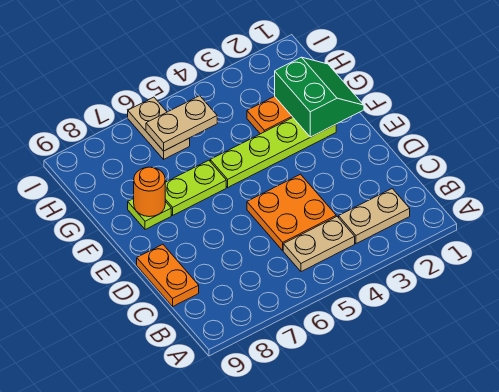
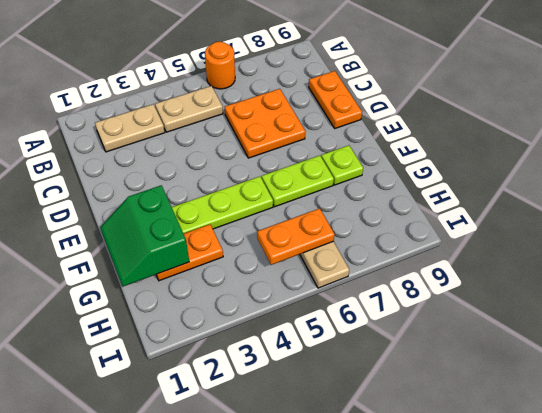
orange 2x2 plate [247,174,336,250] -> orange 2x2 plate moved to [225,89,306,158]
orange 1x1 round brick [134,167,165,217] -> orange 1x1 round brick moved to [205,42,235,89]
tan 1x2 plate [146,96,217,151] -> orange 1x2 plate [257,208,335,265]

